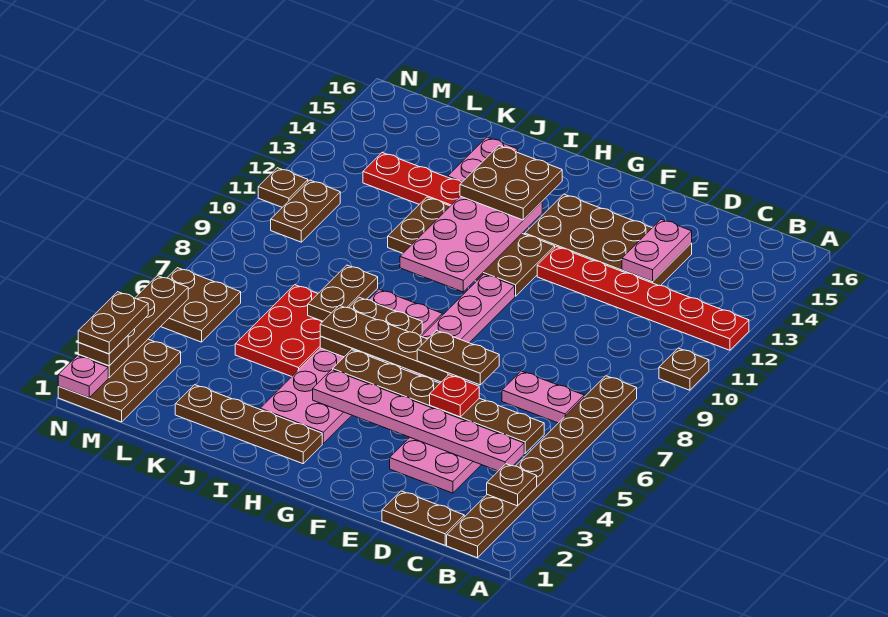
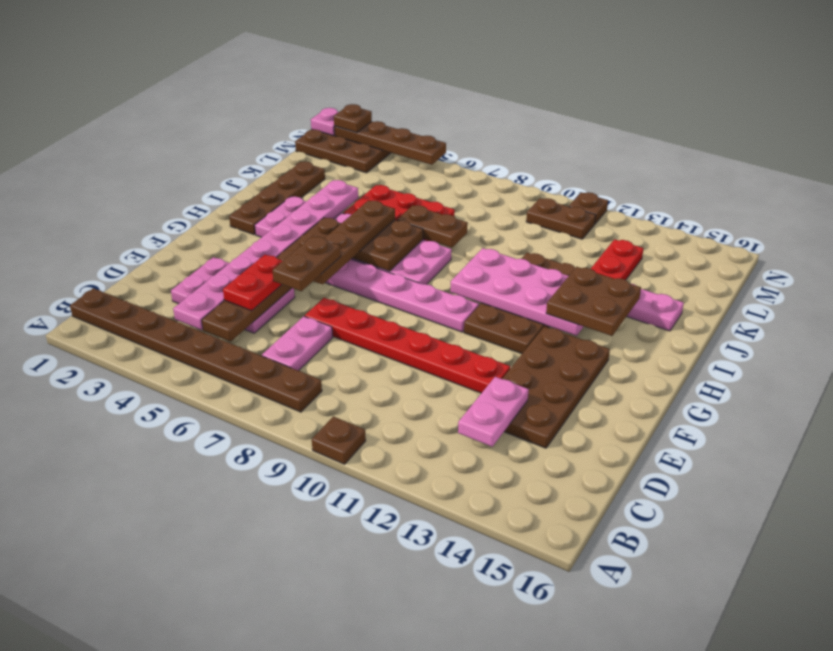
red 1x6 plate [537,247,749,350] -> red 1x6 plate turned to [305,298,510,393]
brown 1x1 plate [487,464,537,506] -> none
brown 1x2 plate [382,491,464,545] -> none
pink 1x6 plate [313,370,524,471] -> pink 1x8 plate [173,180,358,330]
pink 1x2 plate [622,219,692,281] -> pink 1x2 plate turned to [458,377,529,447]
red 1x1 plate [430,375,479,417] -> red 1x2 plate [223,255,282,311]
brown 2x2 plate [161,268,241,342] -> none
brown 1x2 plate [78,292,148,354] -> none

